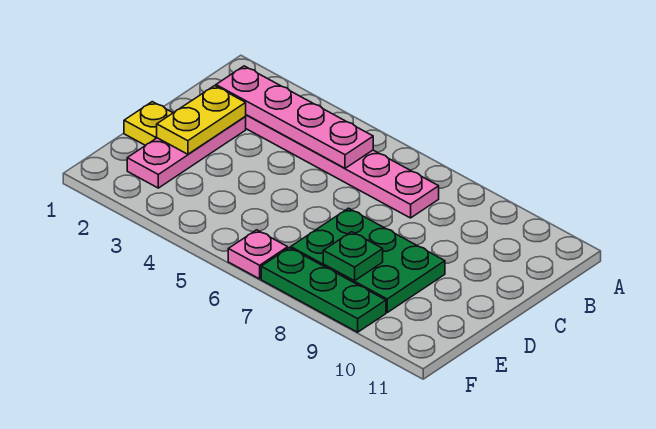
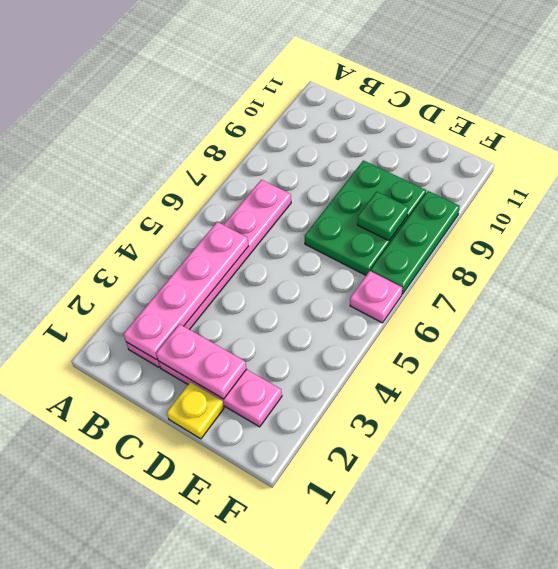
yellow 1x2 plate [157,86,246,154] -> pink 1x2 plate [156,324,246,399]

